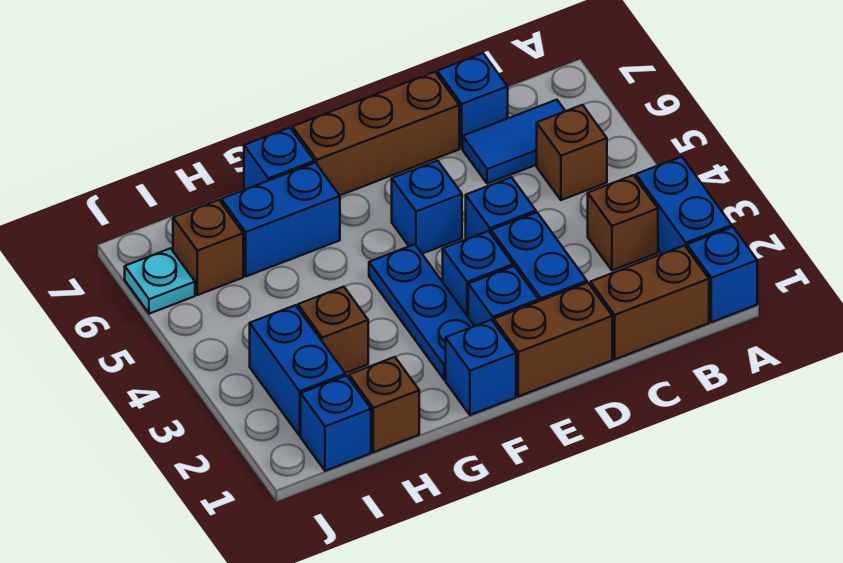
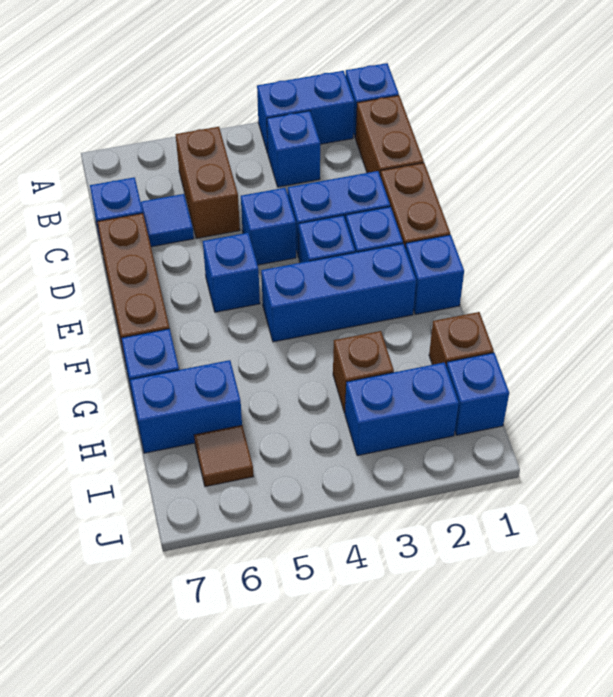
brown 1x1 brick [588,175,658,270] -> blue 1x1 brick [267,111,320,187]
brown 1x1 brick [537,105,607,200] -> brown 1x2 brick [175,127,240,239]
blue 1x2 tile [463,100,565,184] -> blue 1x1 tile [141,194,194,247]
blue 1x3 plate [369,244,474,380] -> blue 1x3 brick [261,244,416,342]
blue 1x2 brick [221,163,340,276] -> blue 1x2 brick turned to [130,360,242,453]
brown 1x1 brick [173,200,243,295] -> brown 1x1 tile [194,425,253,487]
cyan 1x1 plate [125,248,195,314] -> none

